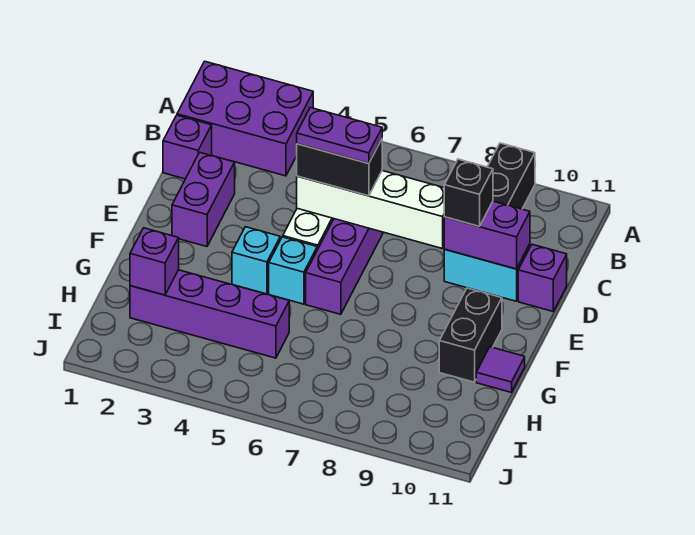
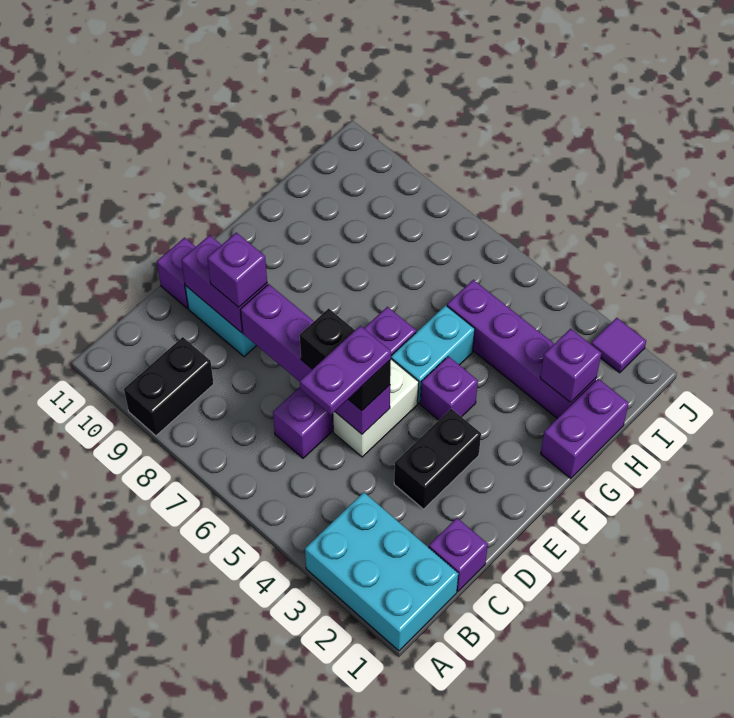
purple 2x3 brick [177,61,313,176] -> cyan 2x3 brick [305,492,458,651]
purple 1x2 brick [172,152,235,247] -> purple 1x2 brick moved to [541,379,629,478]
white 1x4 brick [297,171,444,249] -> purple 1x4 brick [240,284,390,434]
purple 1x2 plate [297,108,382,163] -> purple 1x2 plate turned to [300,326,391,415]
black 1x1 brick [444,159,493,226] -> purple 1x1 brick [207,232,267,307]
cyan 1x1 brick [232,227,280,294] -> purple 1x1 brick [420,356,478,420]
cyan 1x1 brick [269,237,317,304] -> cyan 1x2 brick [391,305,475,403]
black 1x2 brick [439,288,502,382] -> black 1x2 brick moved to [394,409,481,509]
purple 1x1 tile [476,347,525,392] -> purple 1x1 tile moved to [591,318,646,373]

